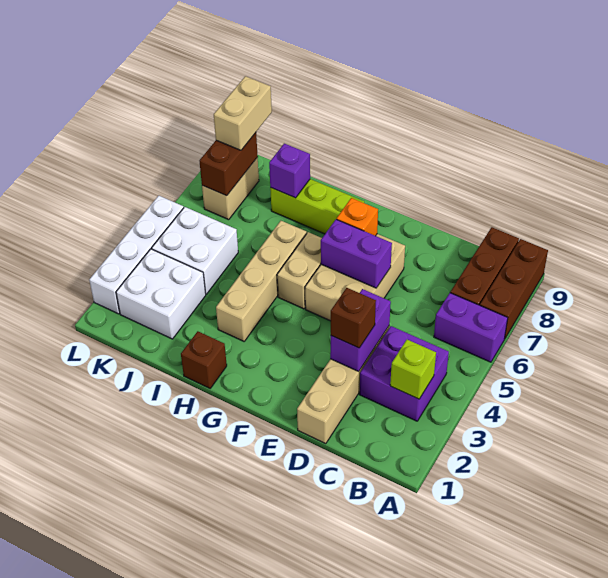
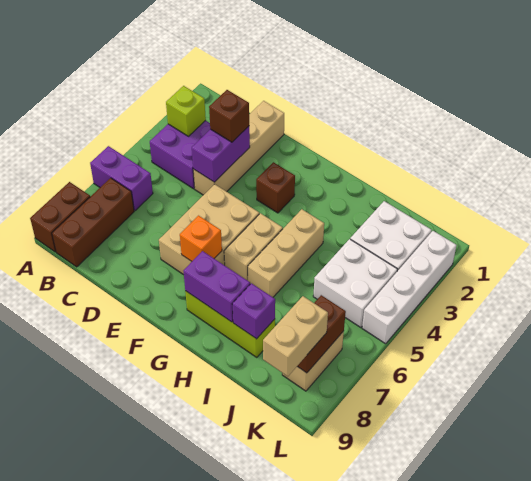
brown 1x3 brick [480,239,548,339] -> brown 1x2 brick [30,182,90,252]
purple 1x2 brick [321,219,392,288] -> purple 1x2 brick moved to [184,251,250,322]
brown 1x1 brick [181,331,227,388] -> brown 1x1 brick moved to [256,162,295,213]
tan 1x4 brick [216,221,307,341] -> tan 1x3 brick [248,209,324,297]

